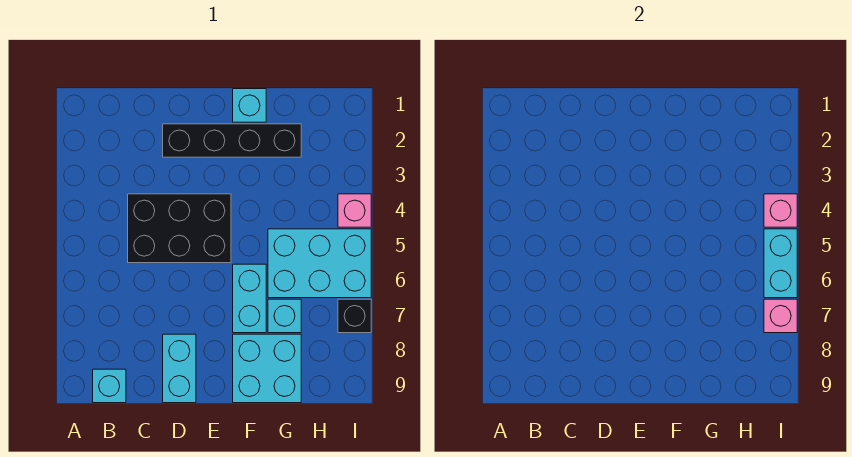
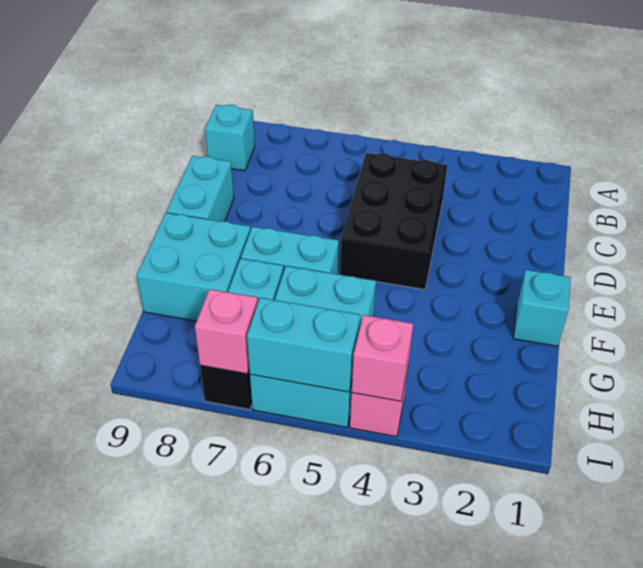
black 1x4 brick [163,124,301,157] -> none
cyan 1x2 brick [163,334,196,403] -> cyan 1x2 brick turned to [166,156,234,222]

